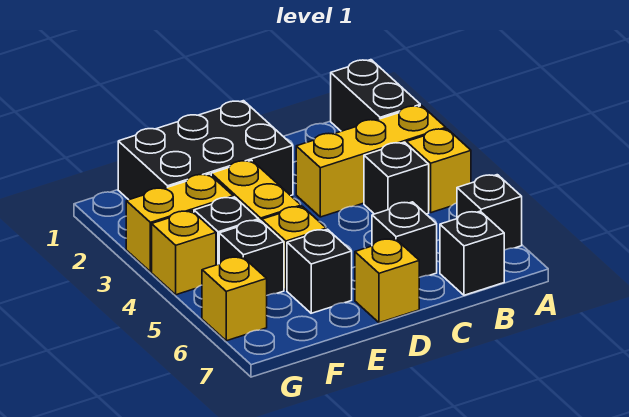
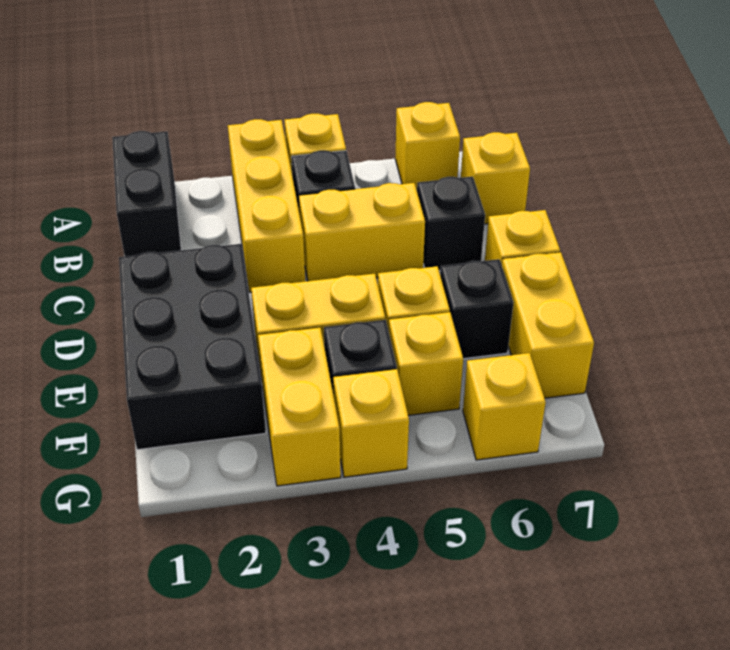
black 1x2 brick [331,60,420,131] -> black 1x2 brick turned to [112,131,181,257]
black 1x1 brick [457,175,522,250] -> yellow 1x1 brick [395,102,460,190]
black 1x1 brick [440,211,504,295] -> yellow 1x1 brick [461,132,530,224]
none -> yellow 1x2 brick [299,183,425,281]
none -> yellow 1x2 brick [502,252,594,398]
black 1x1 brick [219,220,284,295] -> yellow 1x1 brick [389,312,463,415]

